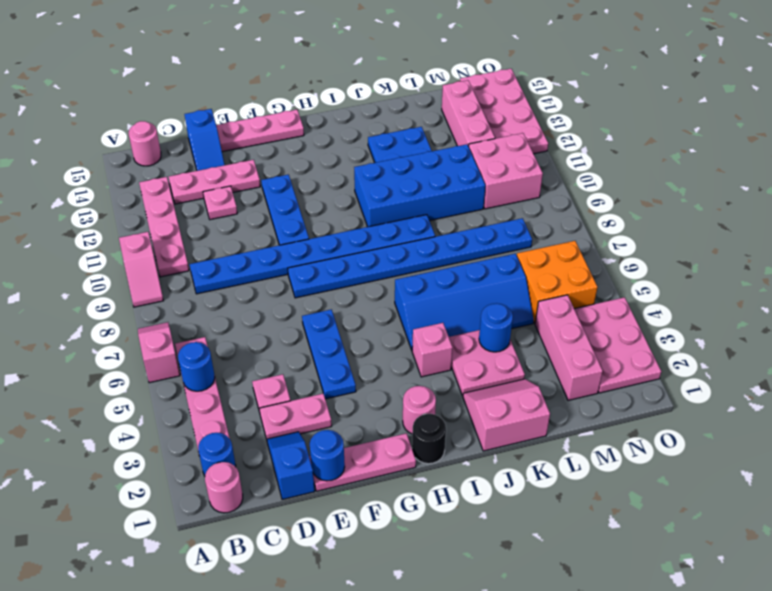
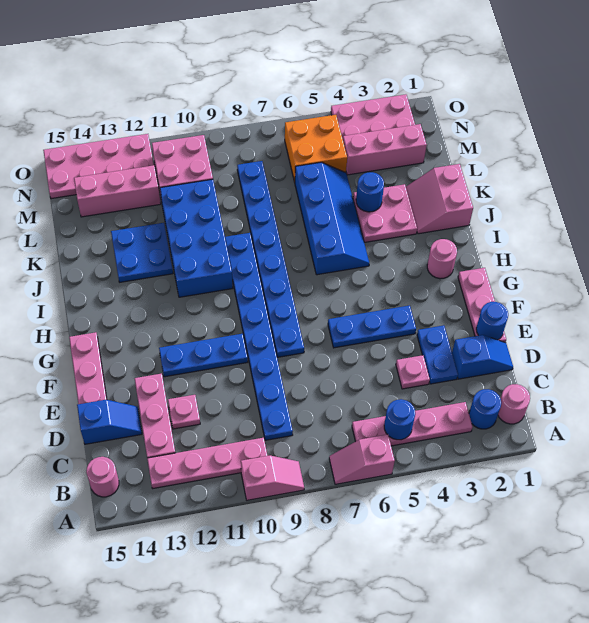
blue 1x2 slope [267,432,315,500] -> blue 1x2 slope turned to [452,335,513,379]
pink 1x2 plate [259,394,332,439] -> blue 1x2 plate [417,325,458,384]
black 1x1 round brick [412,414,446,464] -> none
pink 1x1 brick [412,323,453,377] -> none

